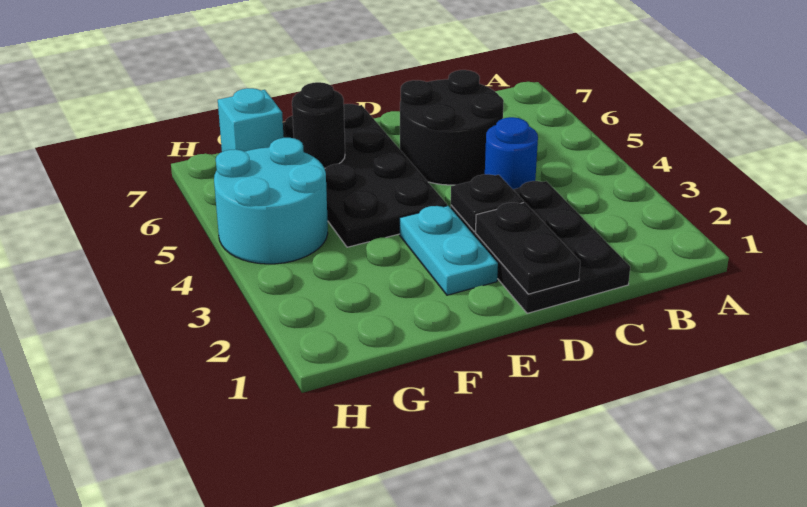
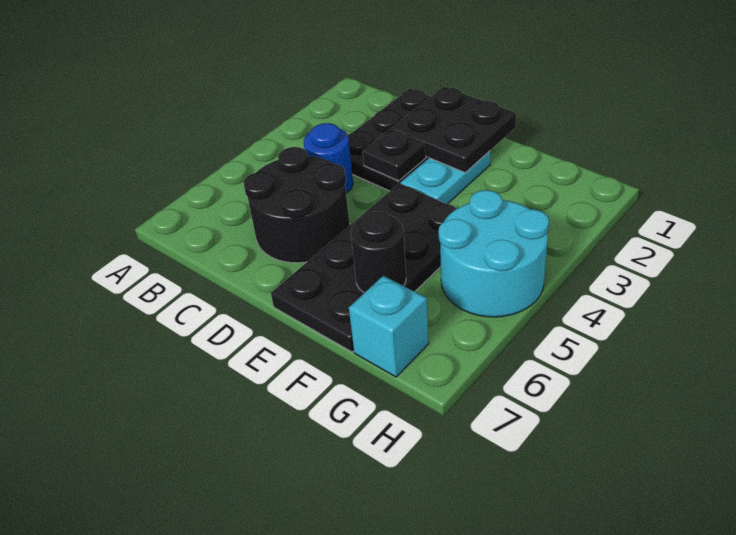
black 1x2 plate [476,202,580,294] -> black 2x2 plate [391,87,516,173]

